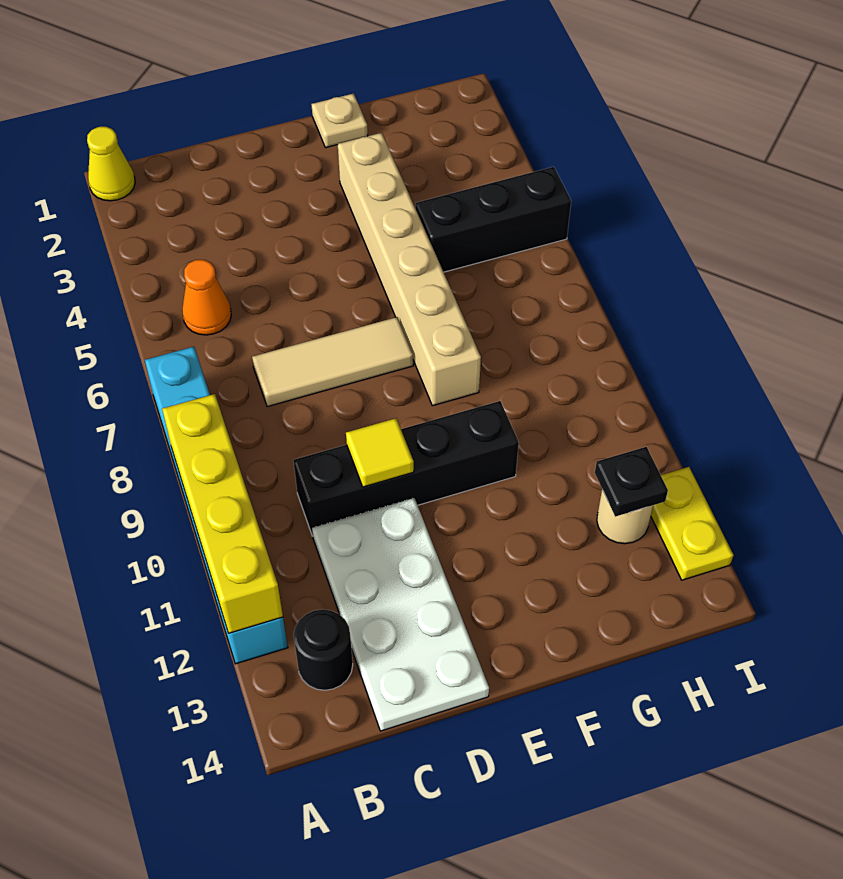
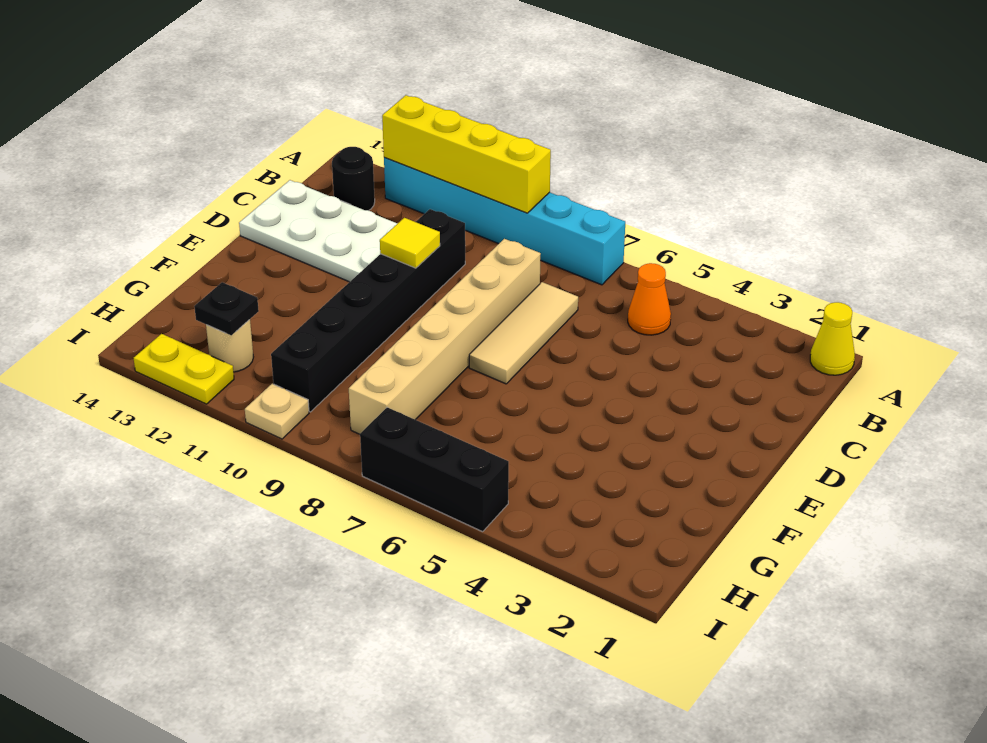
black 1x4 brick [293,401,519,536] -> black 1x6 brick [271,209,465,412]
tan 1x1 plate [311,93,368,148] -> tan 1x1 plate moved to [245,384,309,439]
tan 1x6 brick [338,133,481,406] -> tan 1x6 brick turned to [349,239,541,434]
black 1x3 brick [415,167,571,272] -> black 1x3 brick turned to [360,407,509,532]

